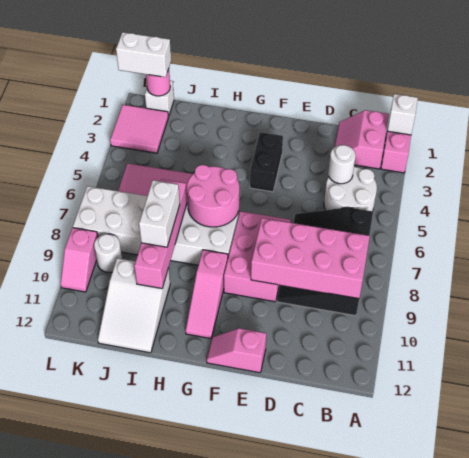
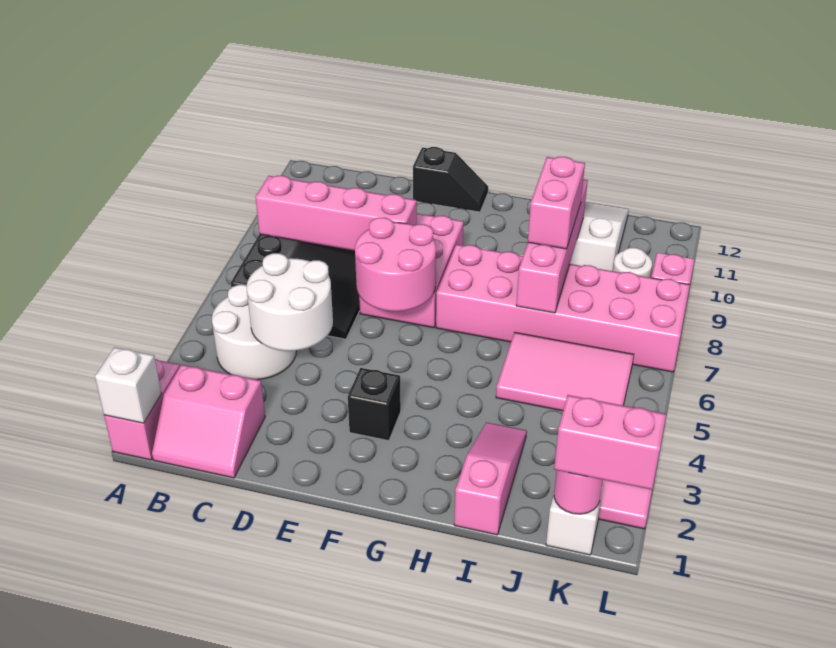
pink 2x2 slope [335,110,389,169] -> pink 2x2 slope turned to [152,365,265,478]
pink 2x4 brick [251,218,370,299] -> pink 1x4 brick [256,176,417,251]
white 1x1 round brick [328,145,356,184] -> white 2x2 round brick [246,253,333,351]
pink 1x2 slope [207,328,266,373] -> black 1x2 slope [413,147,488,212]
black 1x2 brick [250,132,283,192] -> black 1x1 brick [348,368,401,441]
pink 2x2 round brick [187,165,239,227] -> pink 2x2 round brick moved to [355,218,436,311]
white 2x6 brick [73,186,239,265] -> pink 2x6 brick [436,244,690,372]
pink 1x3 slope [186,250,228,339] -> pink 1x3 slope moved to [454,422,527,535]
white 1x2 brick [139,180,180,247] -> pink 1x2 brick [528,157,585,249]
white 1x2 brick [116,32,171,77] -> pink 1x2 brick [554,395,666,490]

